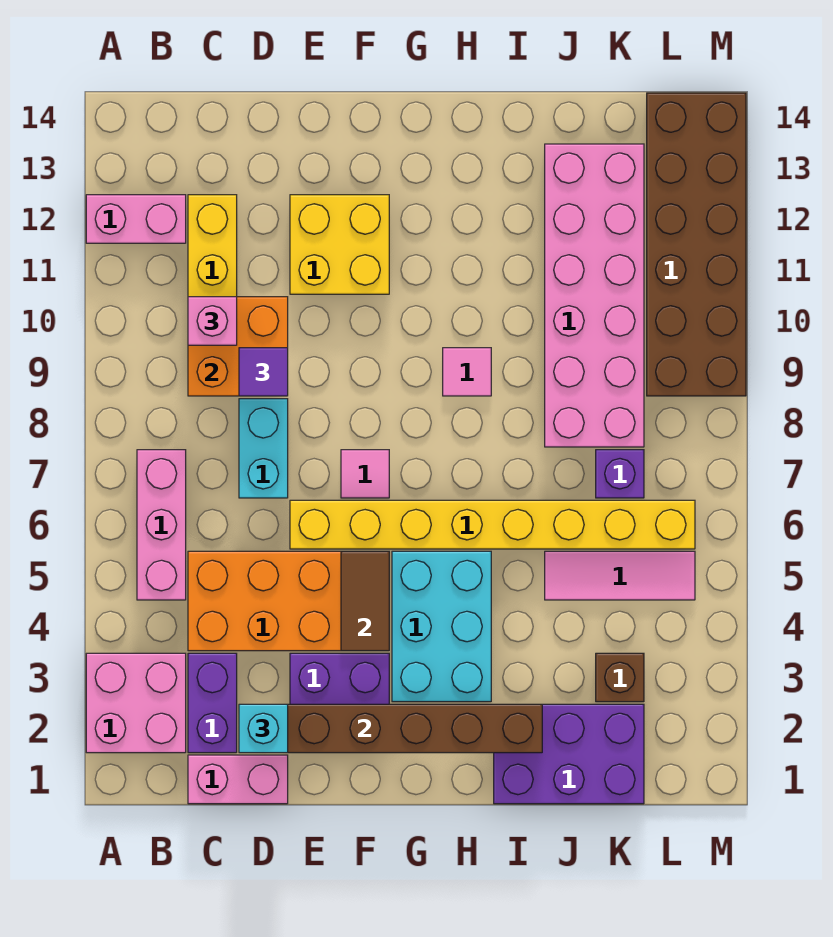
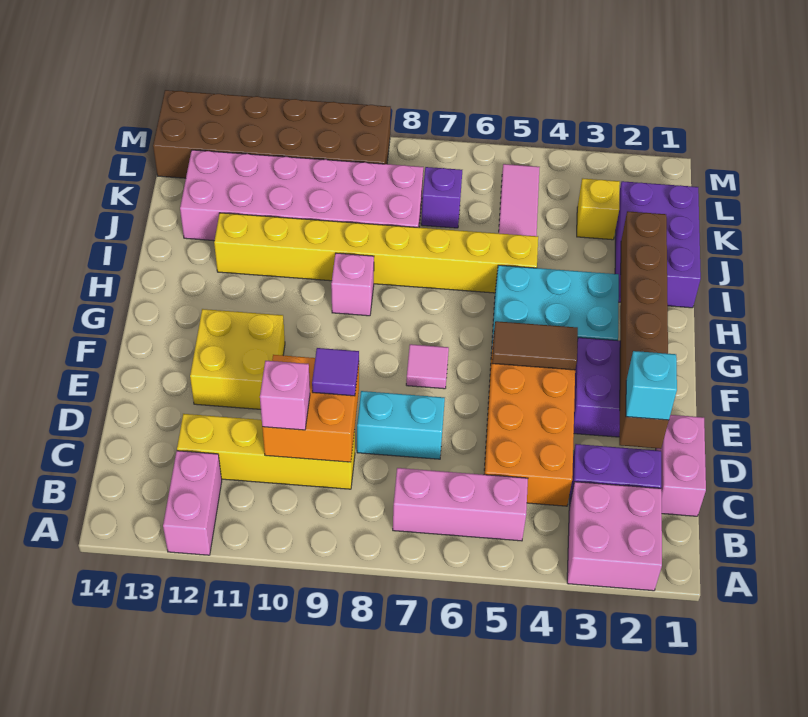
yellow 1x8 brick [290,500,695,549] -> yellow 1x8 brick turned to [214,213,538,293]
pink 1x1 tile [443,348,491,396] -> pink 1x1 brick [331,253,374,316]
brown 1x1 brick [596,653,644,702] -> yellow 1x1 brick [577,178,620,240]

